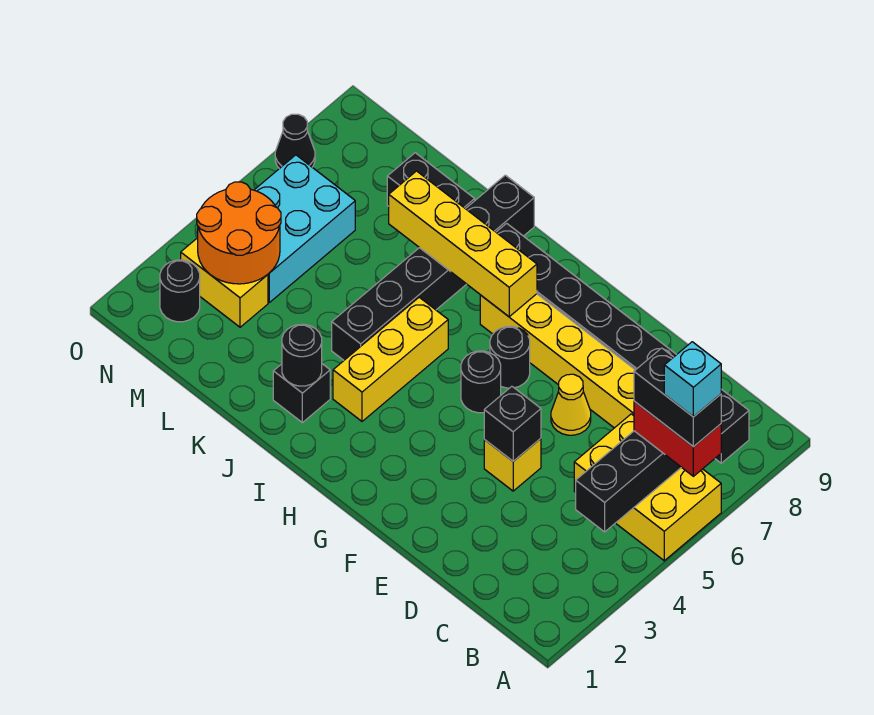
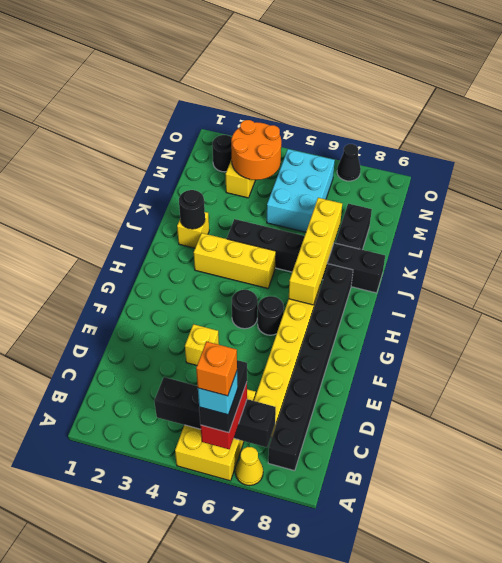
none -> orange 1x1 brick [196,342,237,396]
black 1x1 brick [484,386,541,461] -> none
yellow 1x1 cone [551,374,591,435] -> yellow 1x1 cone moved to [235,447,263,486]
black 1x1 brick [273,364,330,423] -> yellow 1x1 brick [177,212,209,248]
cyan 2x3 brick [255,155,355,302] -> cyan 2x3 brick turned to [267,149,335,232]

